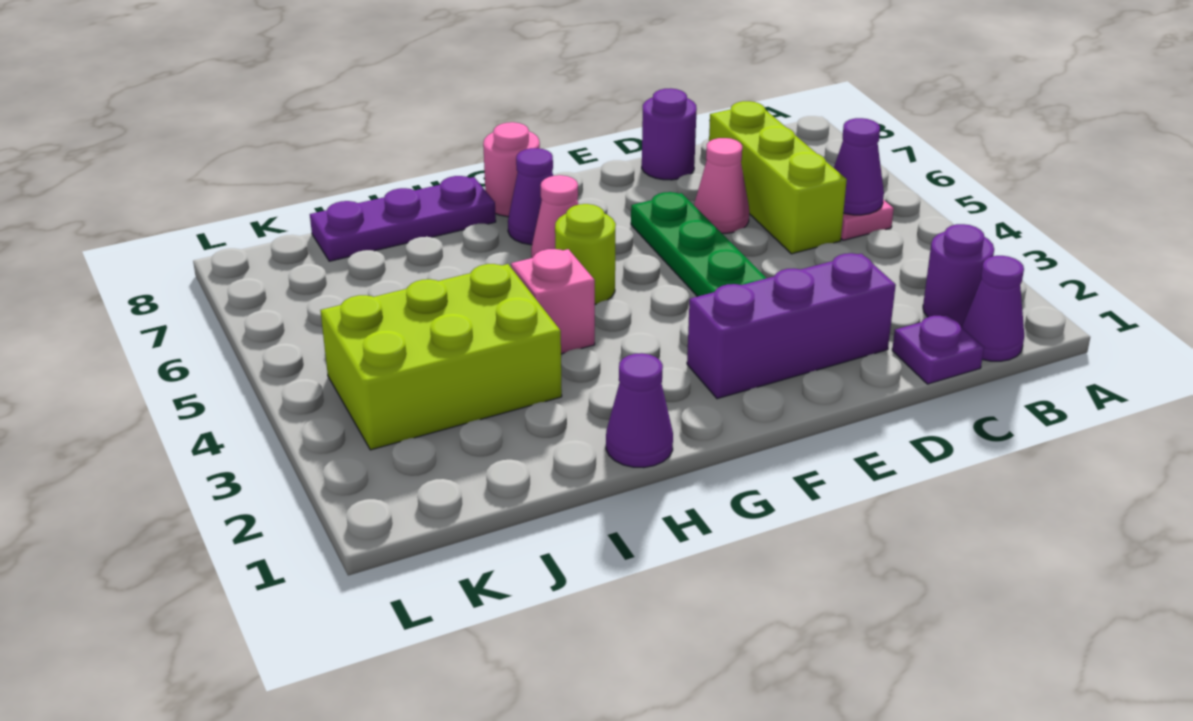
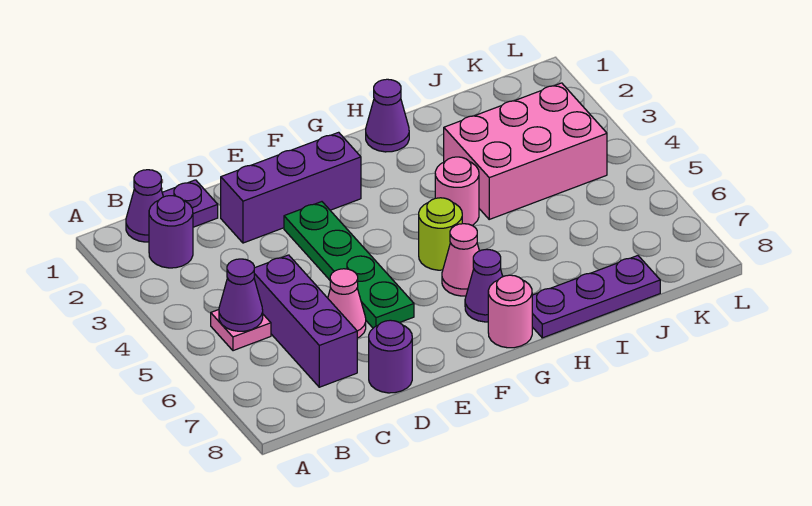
lime 1x3 brick [709,101,847,254] -> purple 1x3 brick [254,255,357,387]
pink 1x1 brick [511,249,595,354] -> pink 1x1 round brick [435,157,479,225]
lime 2x3 brick [320,264,562,450] -> pink 2x3 brick [444,83,607,219]

